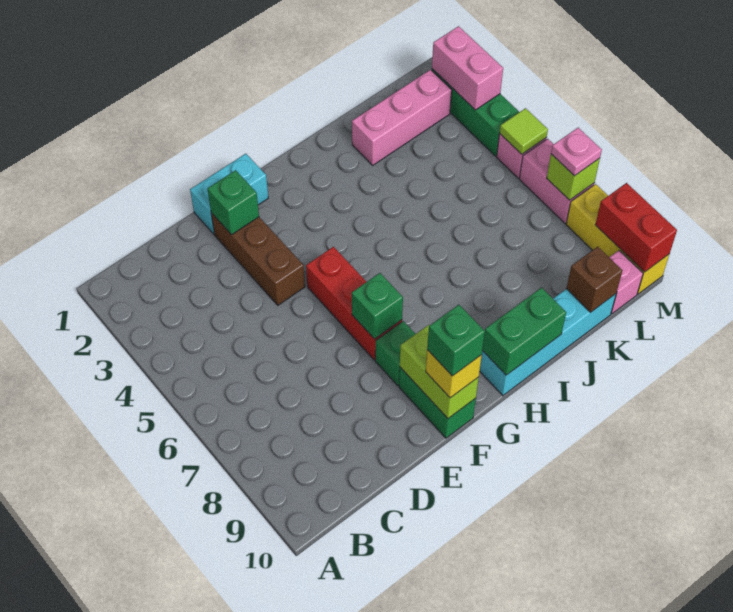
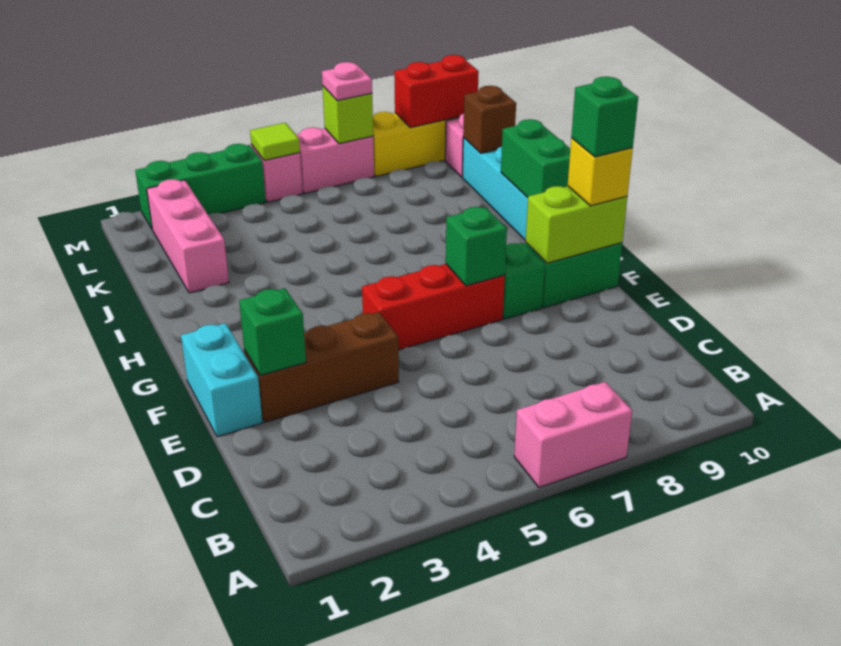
pink 1x2 brick [432,26,503,110] -> pink 1x2 brick moved to [514,382,632,487]

